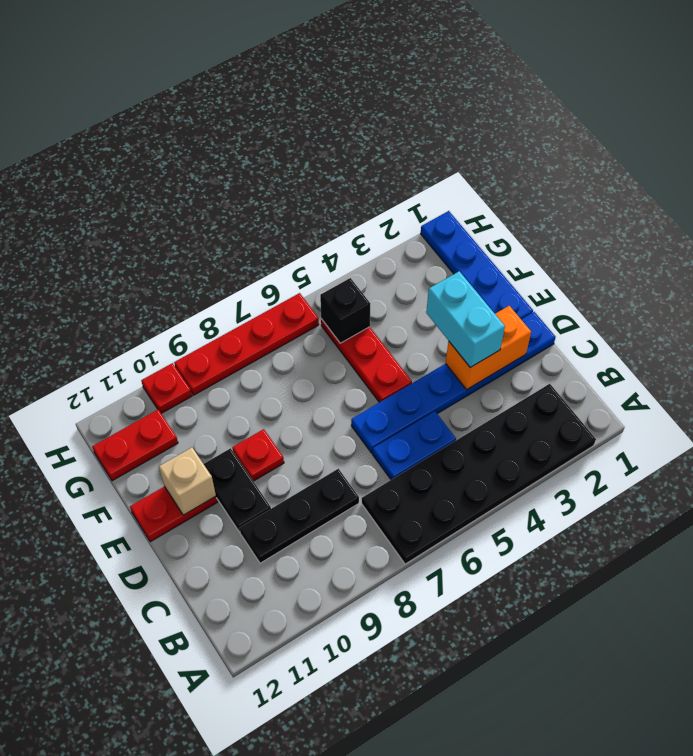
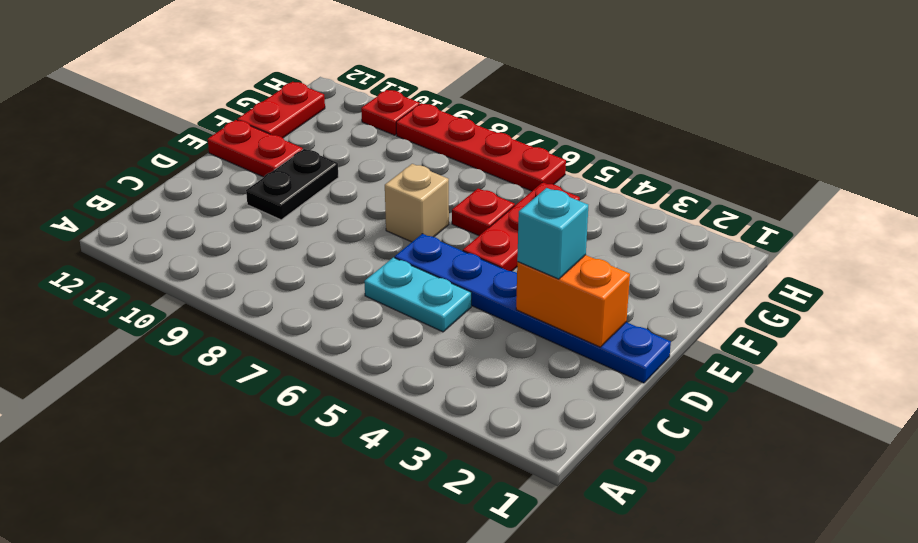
black 2x6 plate [362,384,596,564] -> none
blue 1x2 plate [372,411,456,480] -> cyan 1x2 plate [364,258,471,332]
black 1x3 plate [239,469,359,563] -> none
cyan 1x2 brick [426,271,505,367] -> cyan 1x1 brick [517,188,588,279]
blue 1x4 plate [421,211,533,319] -> none
red 1x1 plate [232,429,284,481] -> red 1x1 plate moved to [452,189,515,236]
tan 1x1 brick [159,448,216,515] -> tan 1x1 brick moved to [385,164,449,242]
black 1x1 brick [320,278,370,343] -> none
red 1x2 plate [92,410,178,481] -> red 1x2 plate turned to [237,82,325,138]

